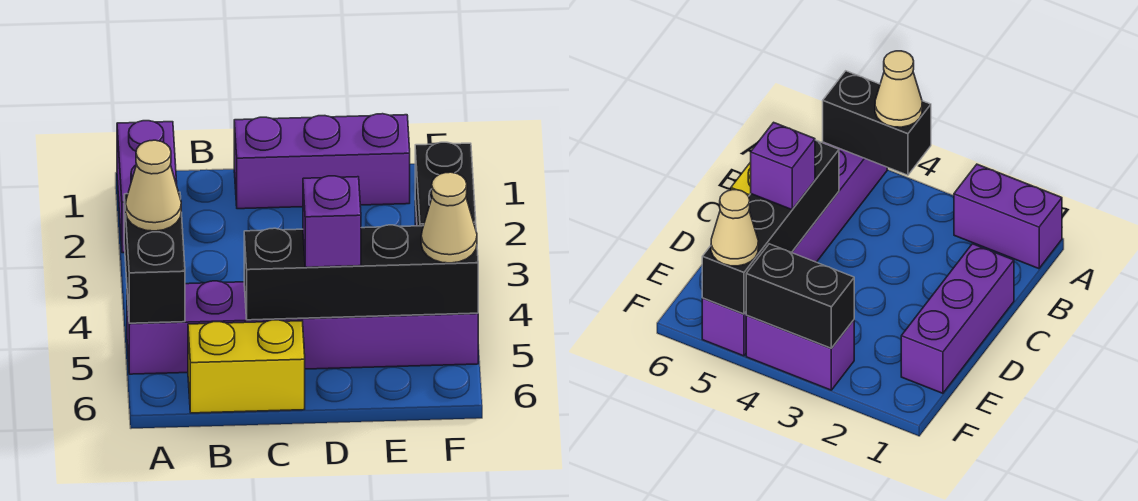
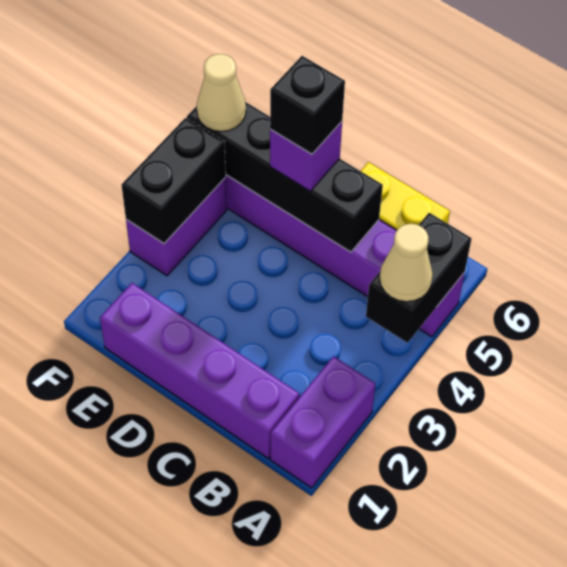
purple 1x3 brick [234,114,410,209] -> purple 1x4 brick [100,283,300,458]
none -> black 1x1 brick [270,56,345,154]

